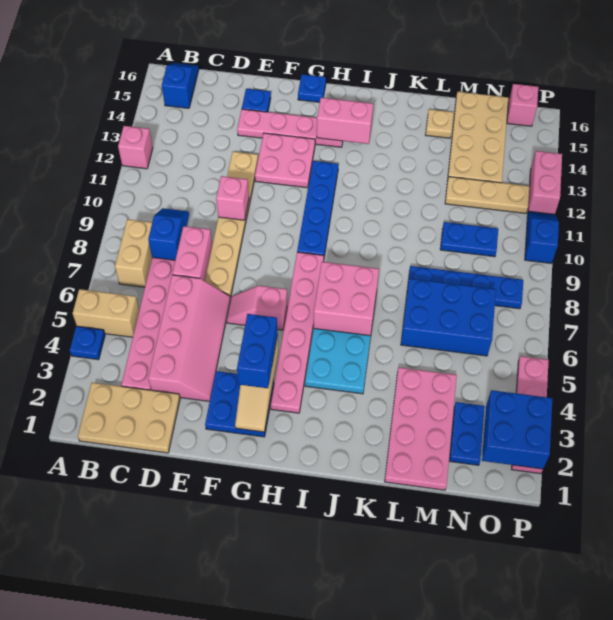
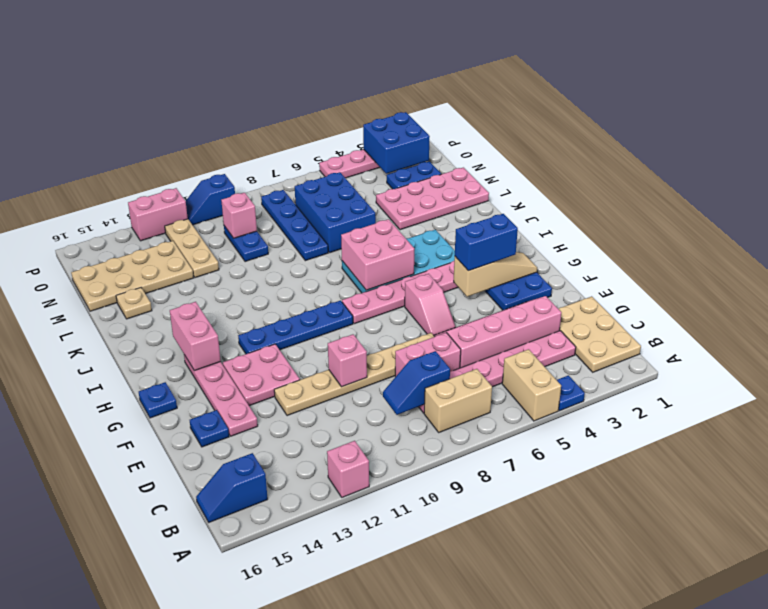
pink 1x1 brick [507,84,538,126] -> pink 1x1 brick moved to [221,193,257,238]

